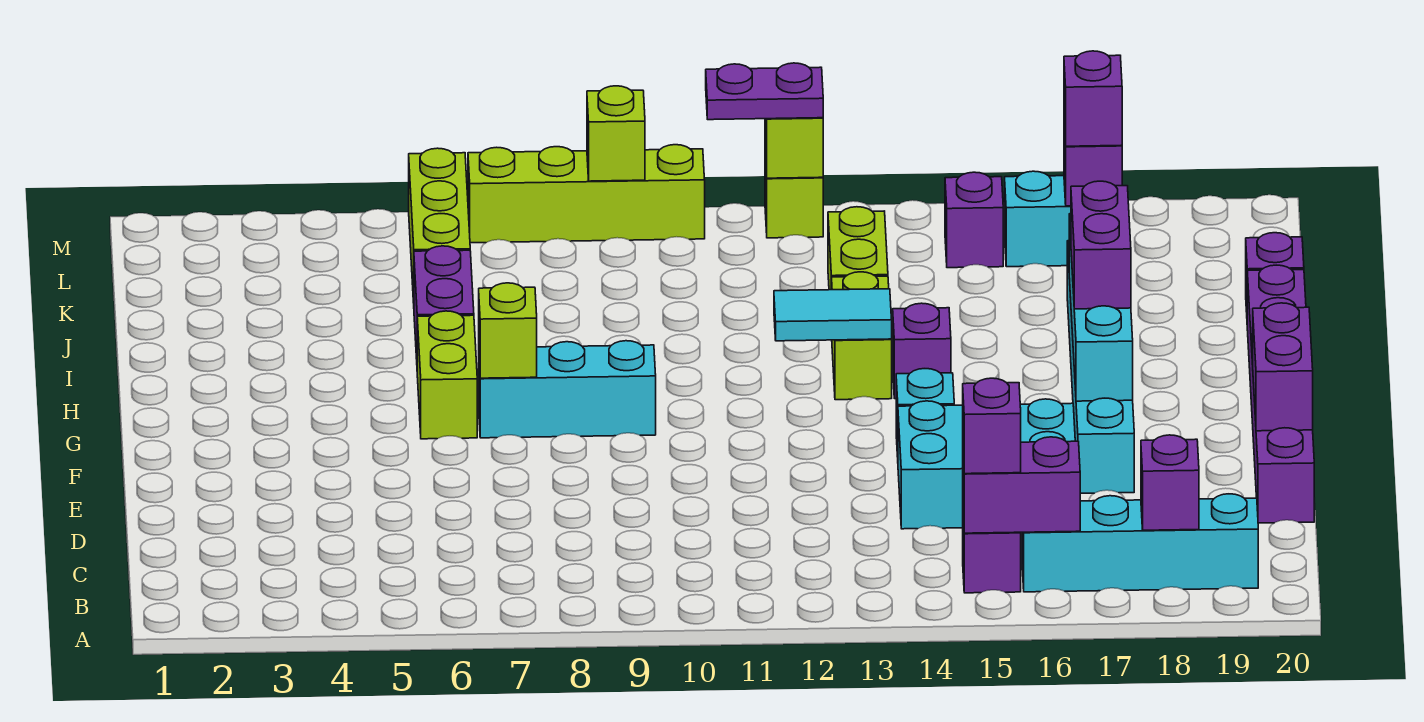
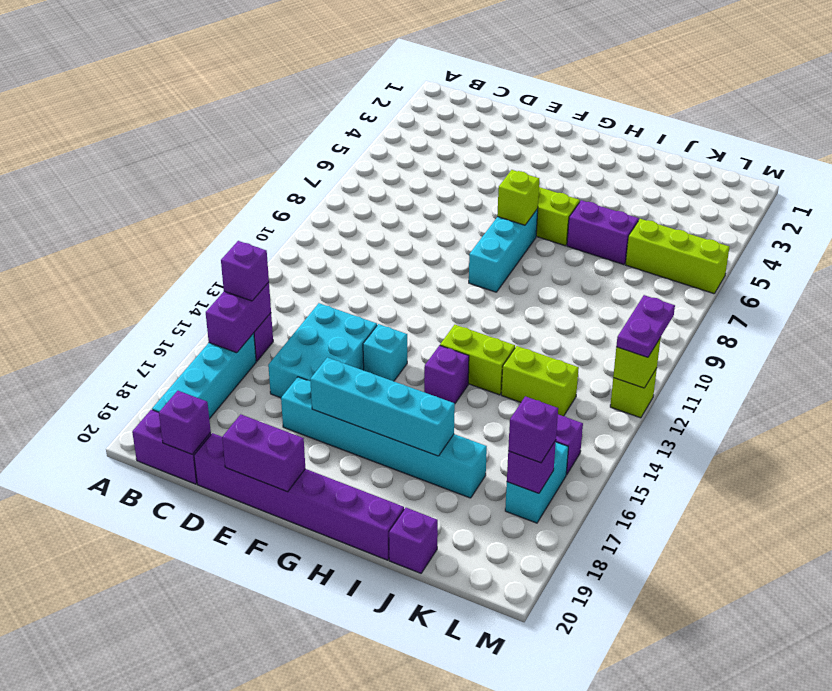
purple 1x1 brick [1141,435,1199,530] -> purple 1x1 brick moved to [159,391,211,454]
purple 1x2 brick [1071,181,1131,309] -> purple 1x2 brick moved to [132,410,211,484]
cyan 1x2 tile [774,289,892,341] -> none
lime 1x4 brick [468,145,705,243] -> none
lime 1x1 brick [587,86,645,181] -> none

